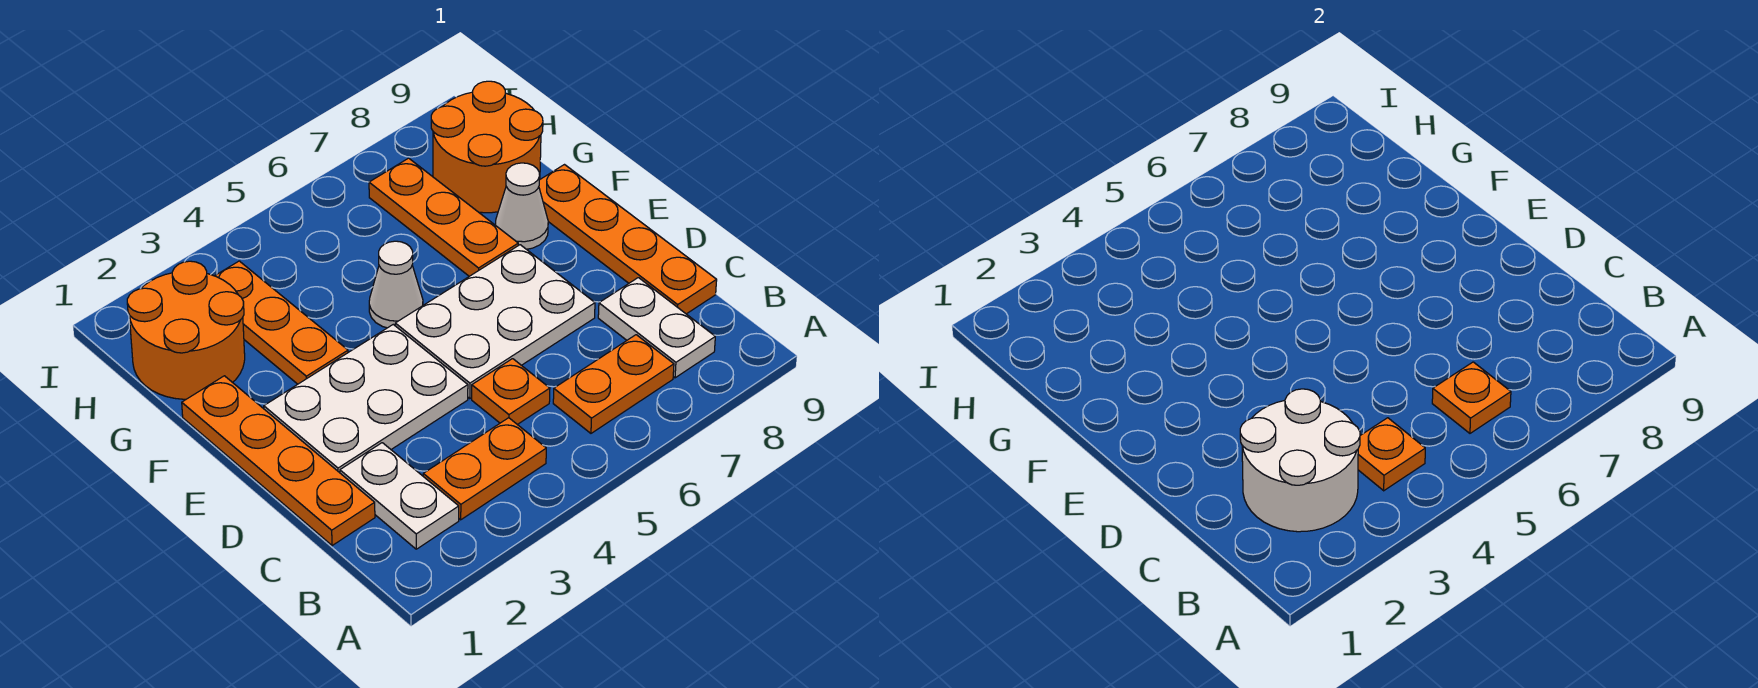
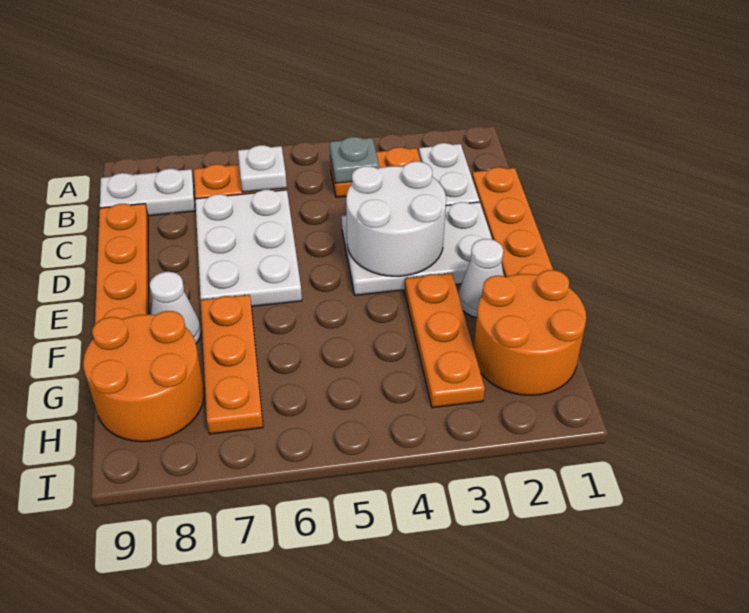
white 2x2 round brick [1240,389,1360,532] -> white 2x2 round brick moved to [346,161,446,276]
orange 1x1 plate [1358,418,1425,491] -> grey 1x1 plate [330,137,379,183]
orange 1x1 plate [1432,362,1511,433] -> white 1x1 plate [238,145,287,192]
white 1x2 plate [598,278,715,378] -> white 1x2 plate turned to [100,169,195,216]
orange 1x1 plate [472,359,550,424] -> none
white 2x3 plate [395,245,595,398] -> white 2x3 plate turned to [195,190,302,306]
white 1x1 cone [369,241,423,328] -> white 1x1 cone moved to [458,239,504,318]

